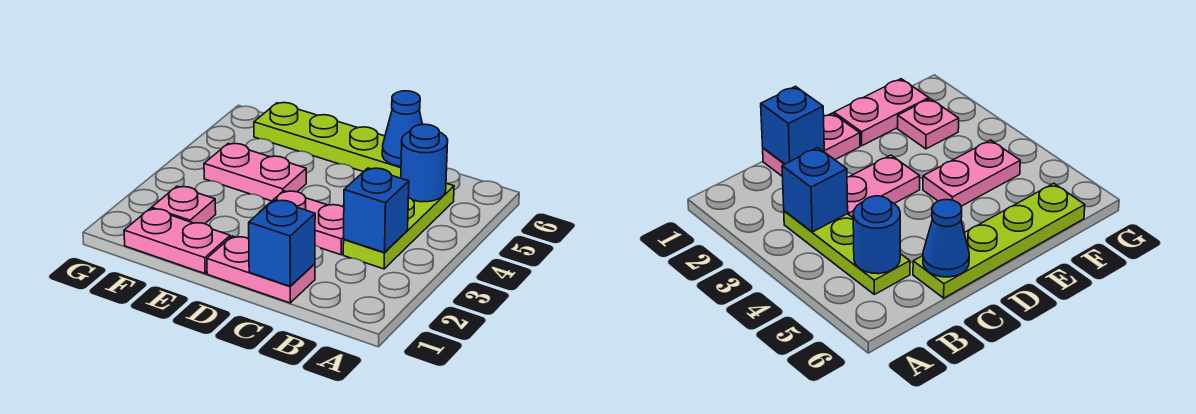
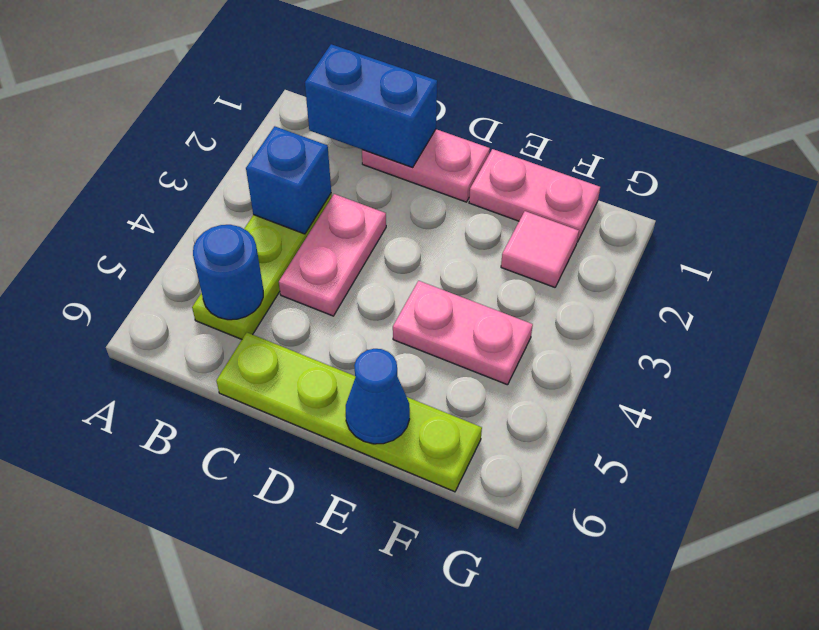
blue 1x1 brick [249,200,315,286] -> blue 1x2 brick [305,44,437,167]
pink 1x2 plate [259,191,344,255] -> pink 1x2 plate turned to [279,194,386,316]
blue 1x1 cone [382,91,423,166] -> blue 1x1 cone moved to [346,349,410,444]
pink 1x1 plate [151,186,216,224] -> pink 1x1 tile [501,211,579,287]

